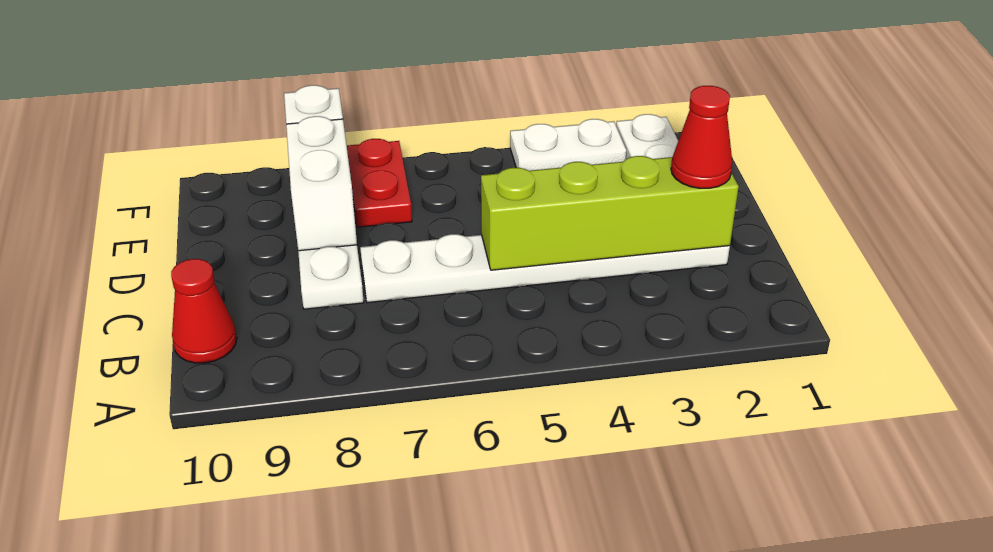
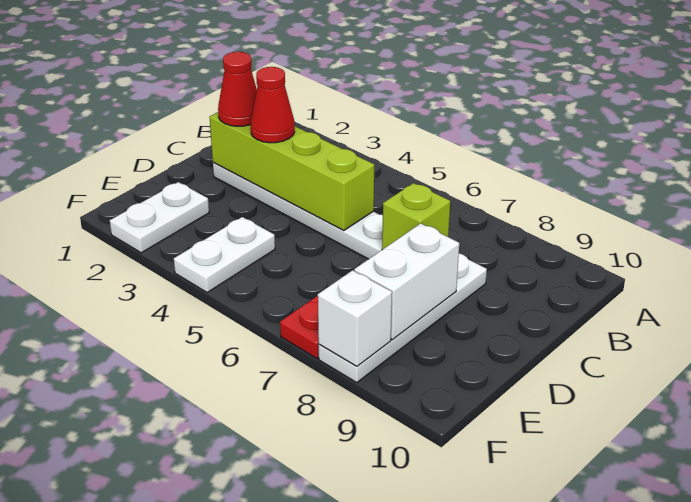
red 1x1 cone [171,259,237,363] -> red 1x1 cone moved to [251,67,295,143]
none -> lime 1x1 brick [382,183,450,250]
white 1x2 plate [510,119,626,171] -> white 1x2 plate turned to [174,217,275,292]

